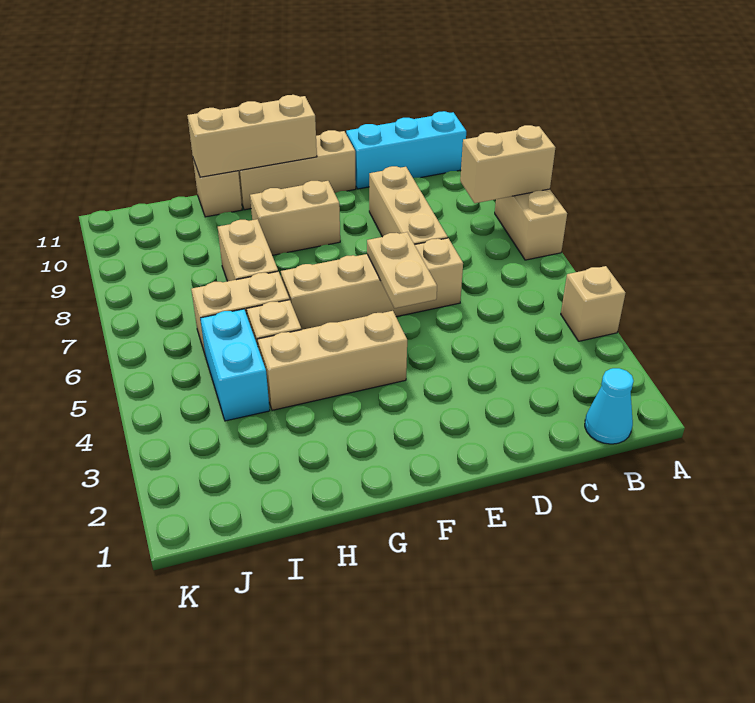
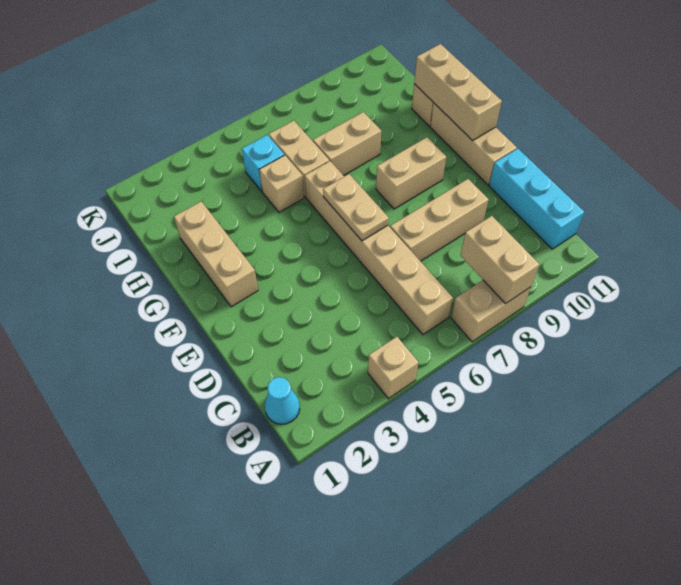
tan 1x4 brick [281,238,463,330] -> tan 1x6 brick [305,161,453,334]
tan 1x2 plate [367,232,437,308] -> tan 1x2 plate turned to [323,174,389,241]
tan 1x3 brick [257,311,407,410] -> tan 1x3 brick moved to [174,201,258,307]
tan 1x2 brick [250,181,340,255] -> tan 1x2 brick turned to [376,137,446,209]
cyan 1x2 brick [200,309,270,421] -> cyan 1x1 brick [242,135,284,191]

